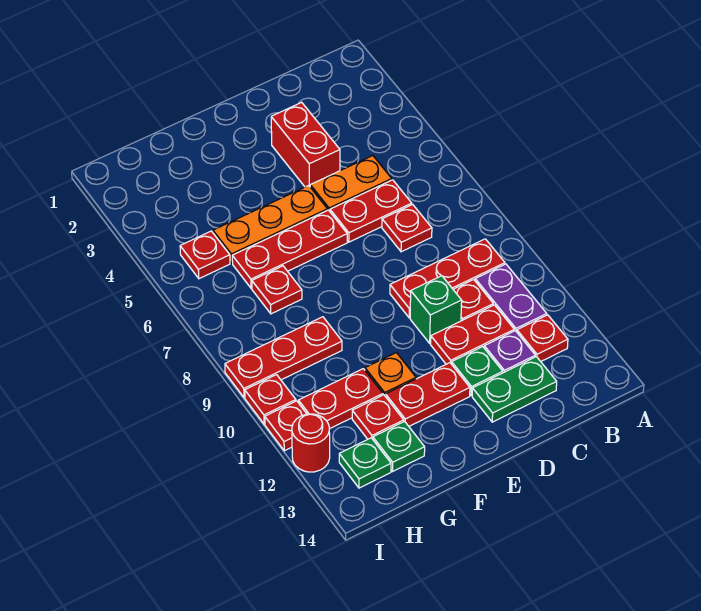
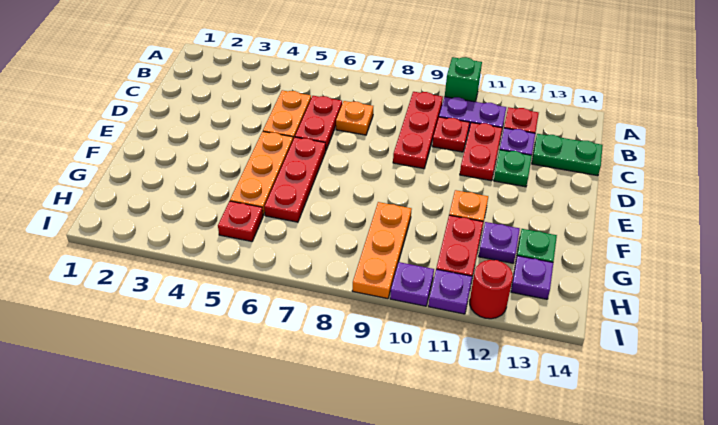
red 1x1 plate [382,204,432,252] -> orange 1x1 plate [336,101,373,135]
green 1x2 plate [472,357,557,422] -> green 1x2 plate turned to [532,134,603,176]
red 1x2 brick [271,102,340,187] -> none
green 1x1 brick [410,276,462,343] -> green 1x1 brick moved to [445,57,482,102]
red 1x2 plate [386,363,470,426] -> none
red 1x1 plate [252,266,302,314] -> none
red 1x3 plate [225,317,342,398] -> orange 1x3 plate [352,202,411,299]
red 1x1 plate [352,395,404,439] -> purple 1x1 plate [479,222,520,263]
green 1x1 plate [339,438,391,488] -> purple 1x1 plate [511,256,553,299]
red 1x1 plate [245,375,296,424] -> purple 1x1 plate [390,262,434,306]
red 1x1 plate [265,401,307,451] -> purple 1x1 plate [428,269,472,314]

